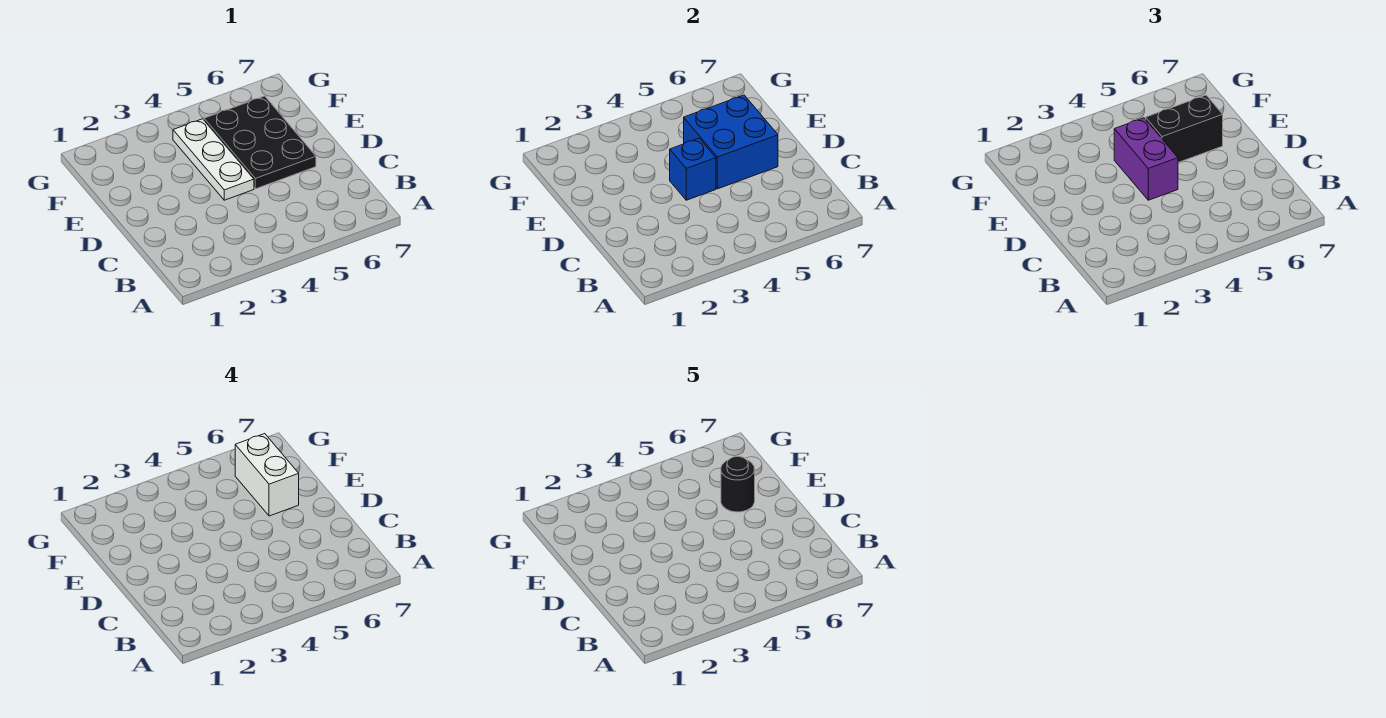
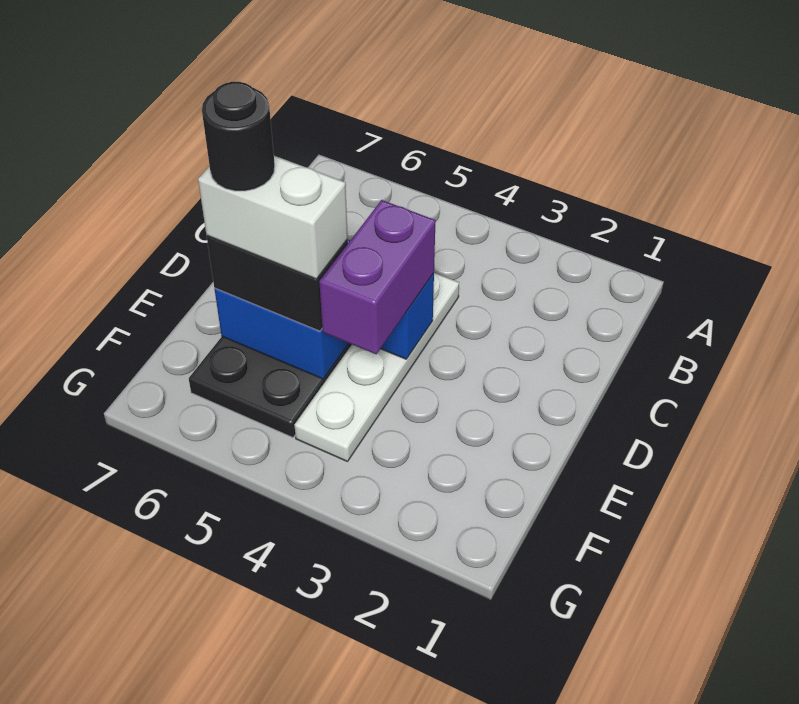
white 1x3 plate [173,119,254,200] -> white 1x4 plate [295,273,459,462]
white 1x2 brick [235,434,299,516] -> white 1x2 brick turned to [198,156,348,279]

